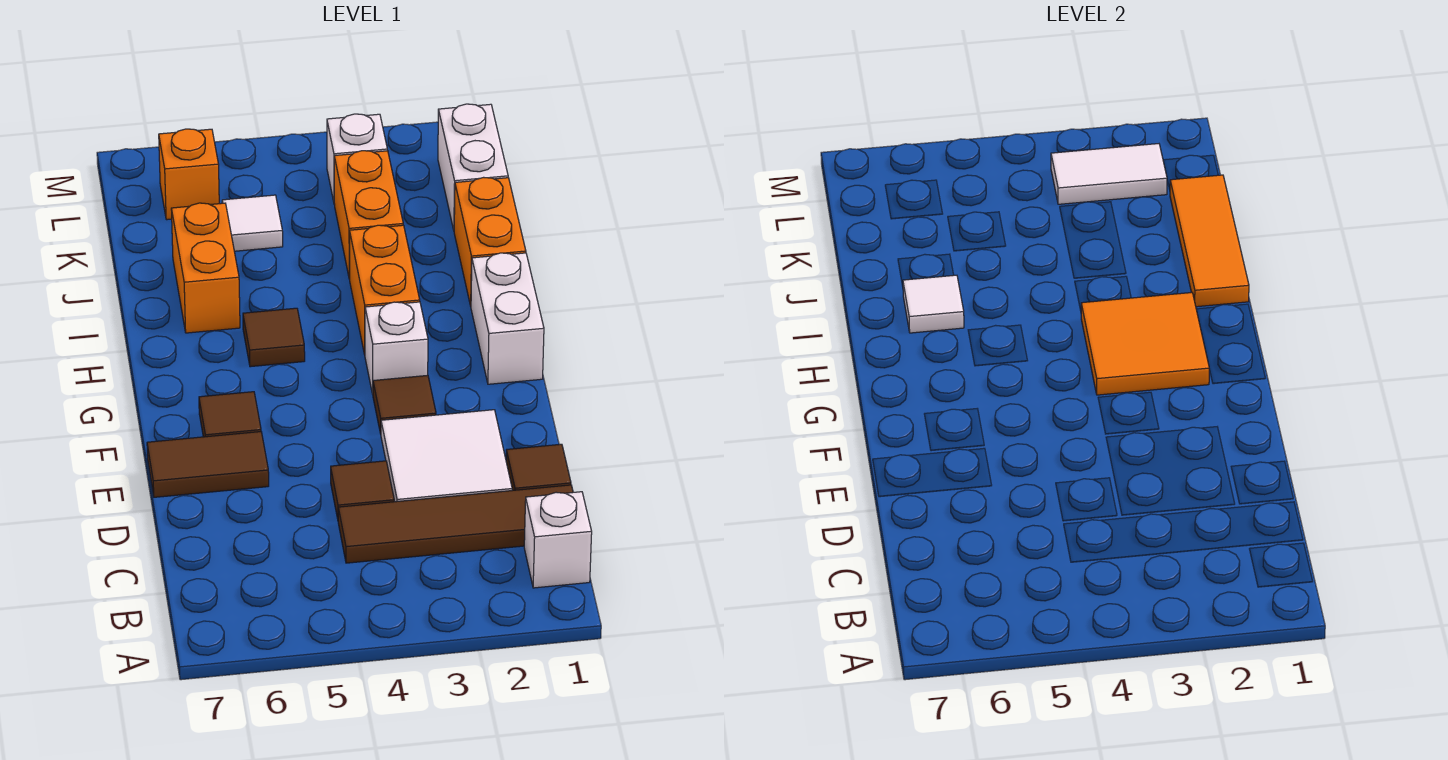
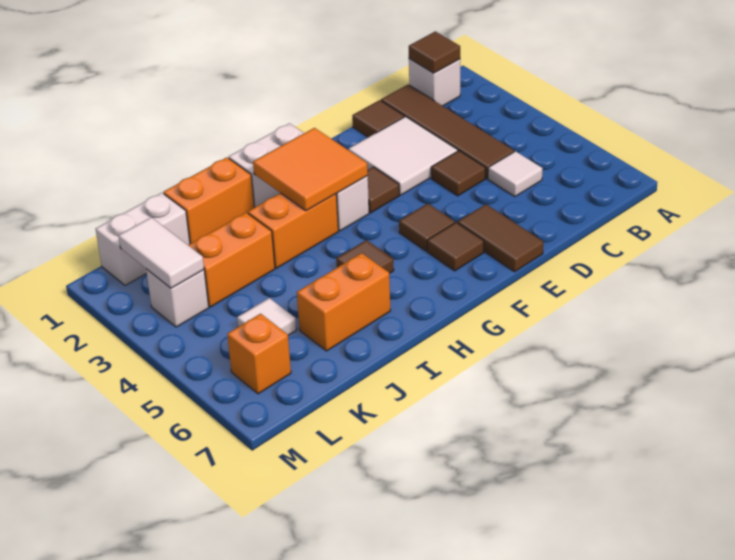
none -> brown 1x1 tile [409,31,460,73]
none -> brown 1x1 tile [399,204,455,251]
orange 1x3 tile [1170,175,1249,307] -> none
white 1x1 tile [903,275,964,333] -> white 1x1 tile moved to [488,151,543,197]

